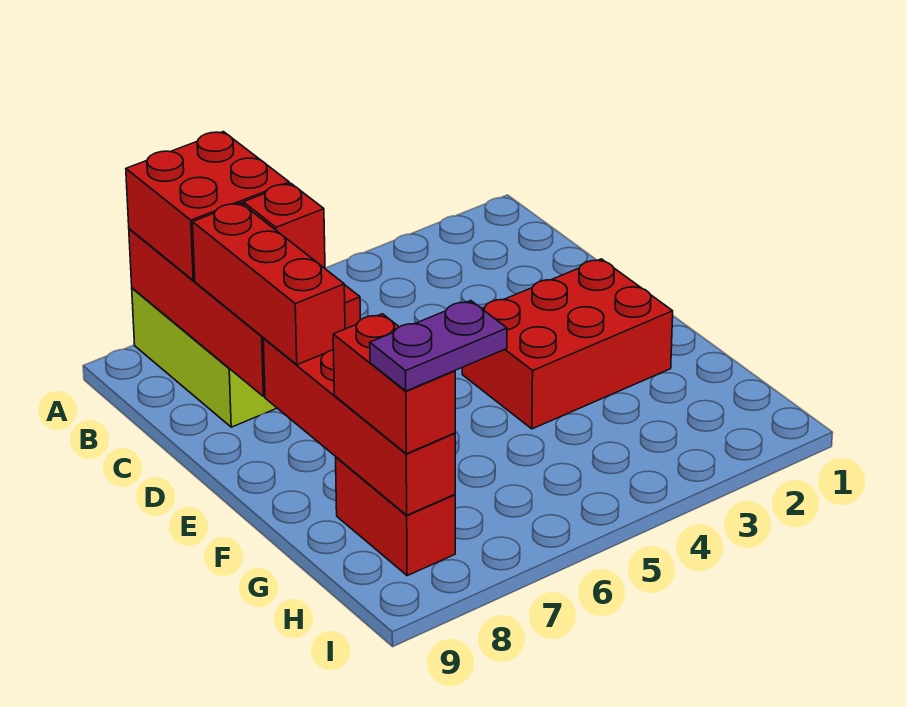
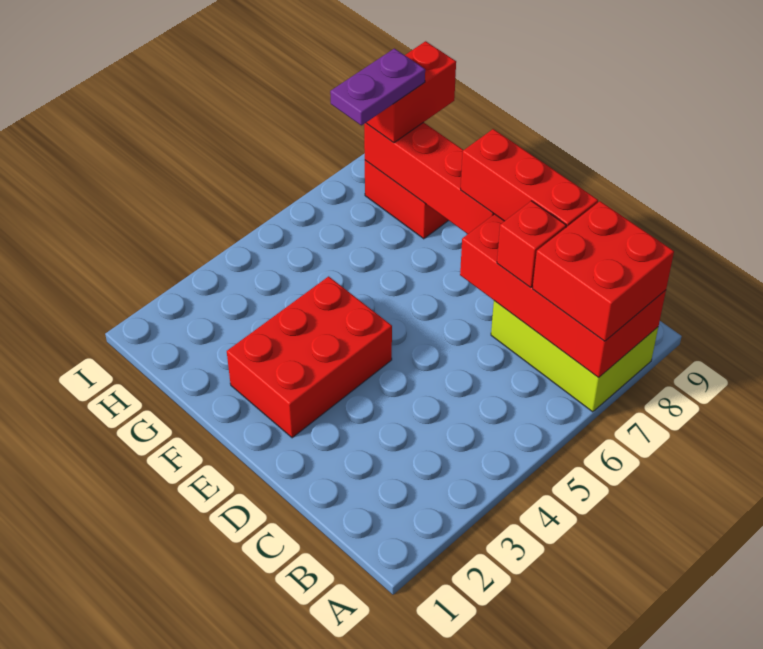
red 1x2 brick [333,314,455,454] -> red 1x2 brick turned to [366,41,456,143]

